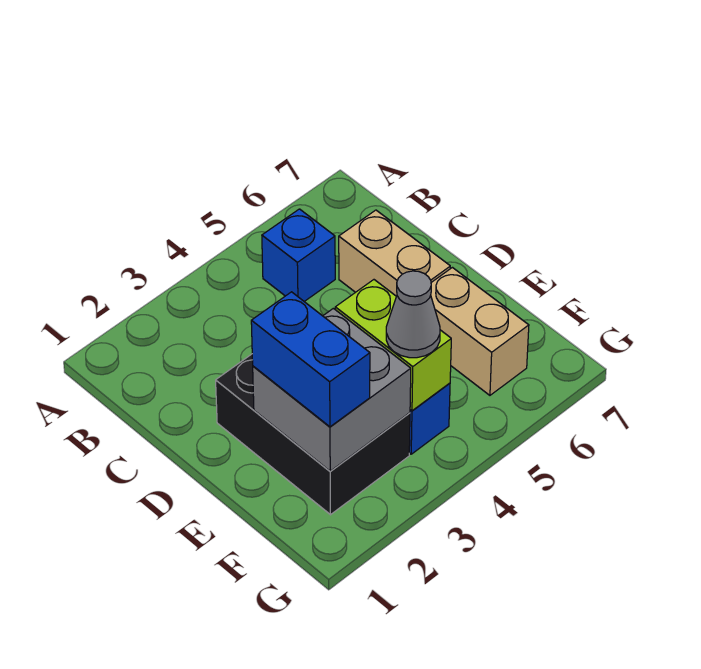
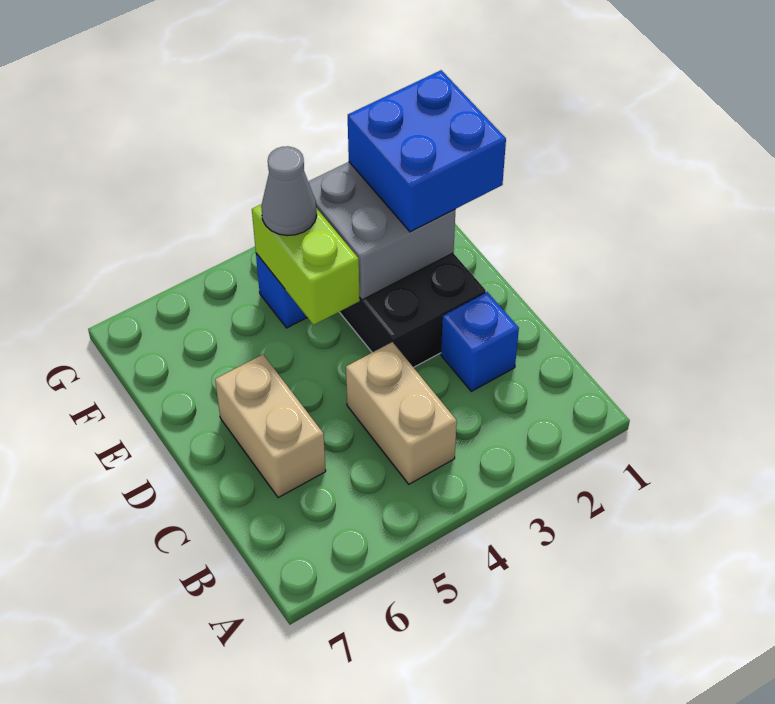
blue 1x1 brick [262,209,335,301] -> blue 1x1 brick moved to [441,292,519,391]
blue 1x2 brick [251,292,370,427] -> blue 2x2 brick [348,70,506,232]
tan 1x2 brick [431,268,529,395] -> tan 1x2 brick moved to [346,342,457,484]

